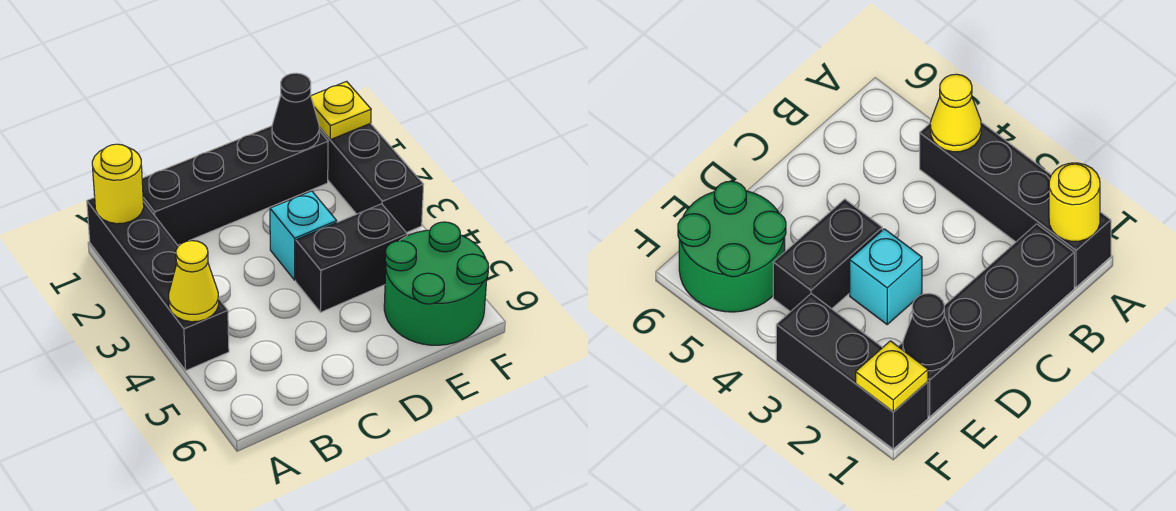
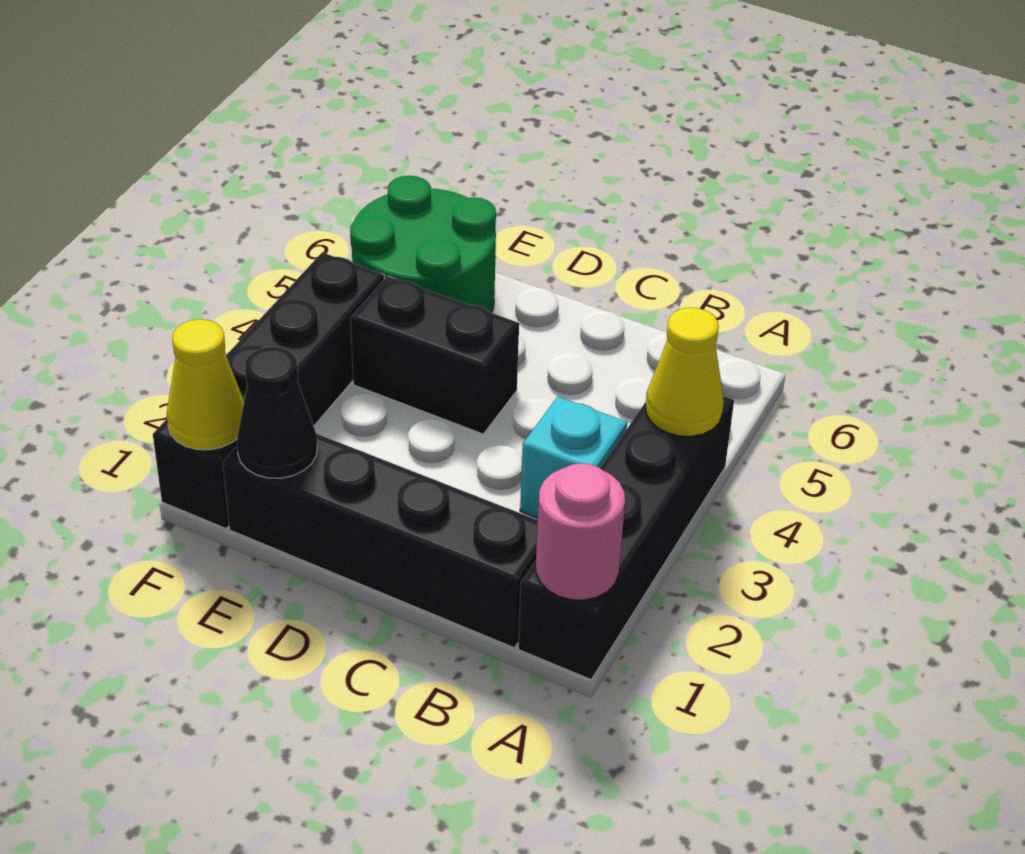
yellow 1x1 round brick [92,144,144,224] -> pink 1x1 round brick [536,463,625,600]
cyan 1x1 brick [270,191,337,280] -> cyan 1x1 brick moved to [520,397,627,518]
black 1x3 brick [319,123,424,233] -> black 1x4 brick [153,252,384,528]
yellow 1x1 plate [311,81,371,140] -> yellow 1x1 cone [167,319,244,450]

